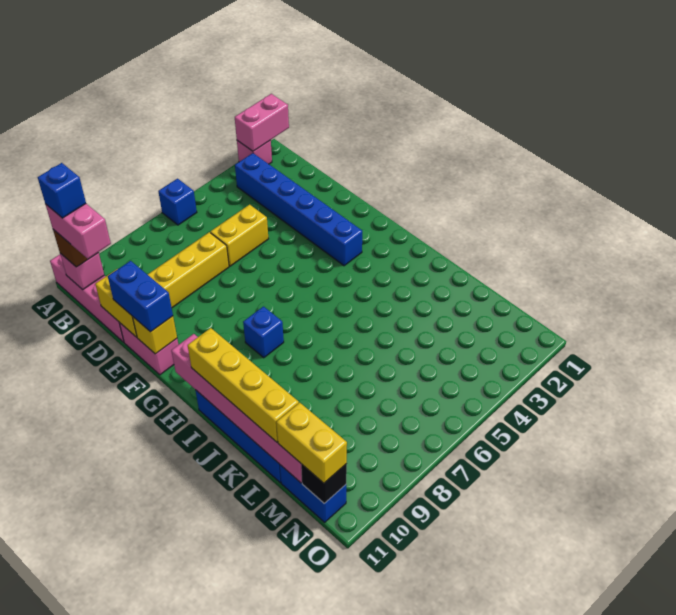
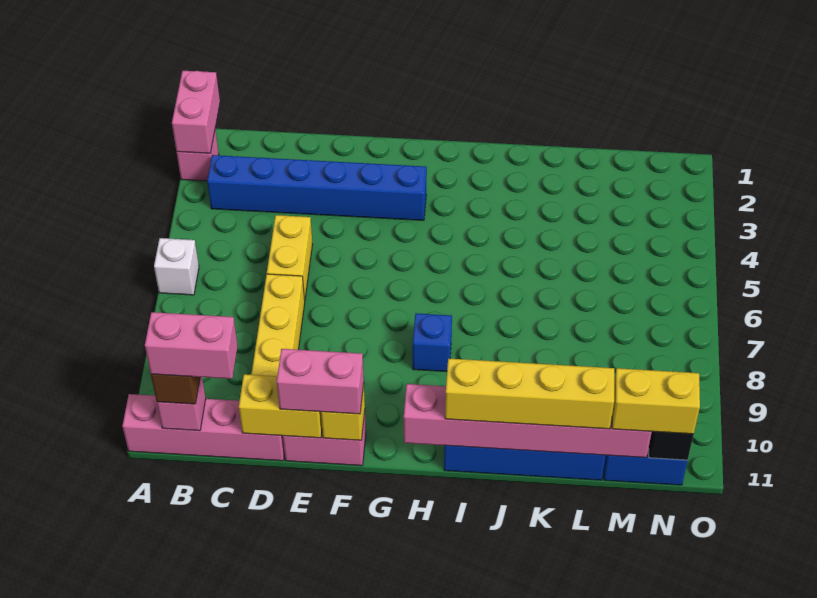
blue 1x1 brick [158,179,197,225] -> white 1x1 brick [154,238,199,295]
blue 1x1 brick [38,163,86,218] -> none
blue 1x2 brick [108,261,173,332] -> pink 1x2 brick [277,349,364,414]

